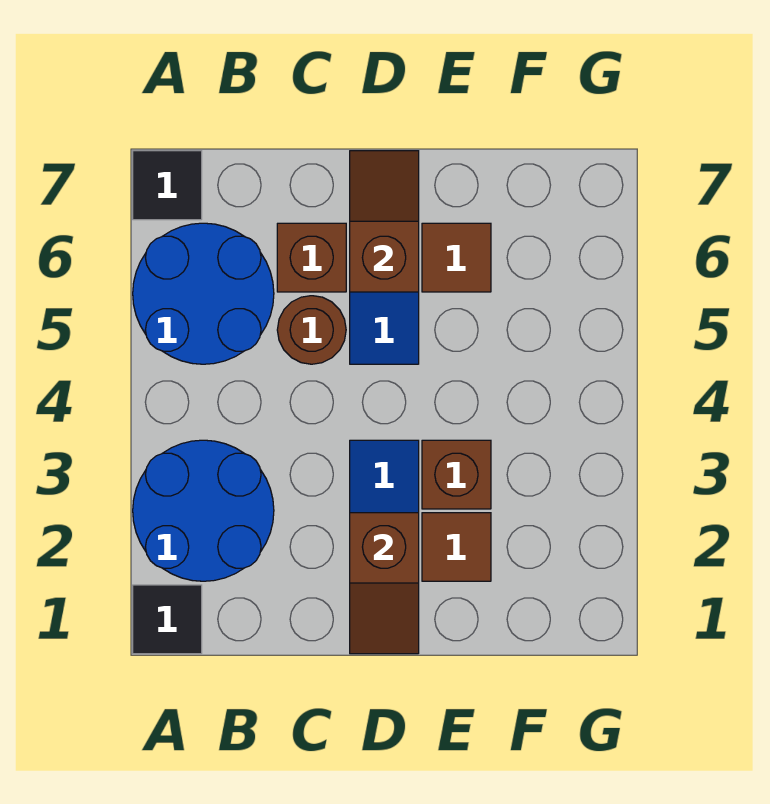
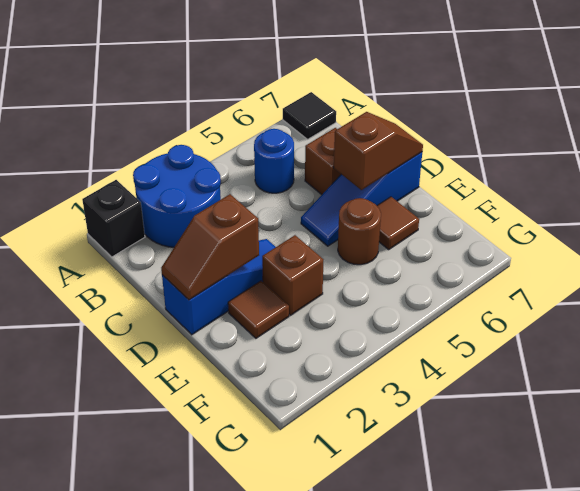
black 1x1 tile [133,585,202,654] -> black 1x1 brick [82,180,145,257]
blue 2x2 round brick [133,223,274,364] -> blue 1x1 round brick [254,129,294,193]
brown 1x1 round brick [277,296,346,364] -> brown 1x1 round brick moved to [338,198,381,265]

